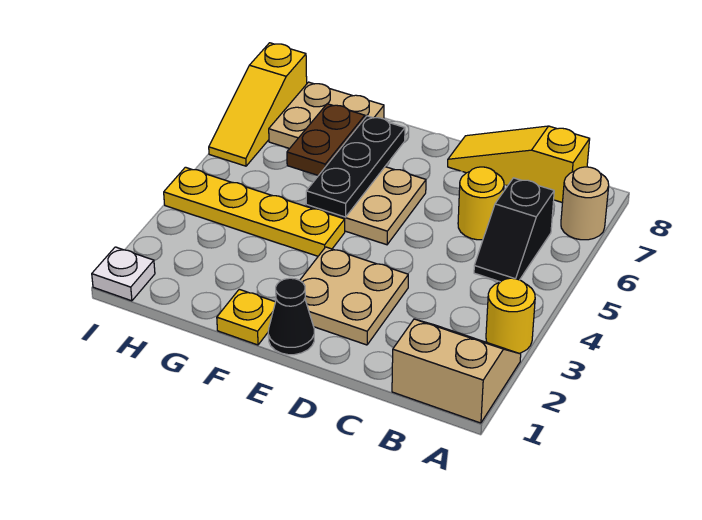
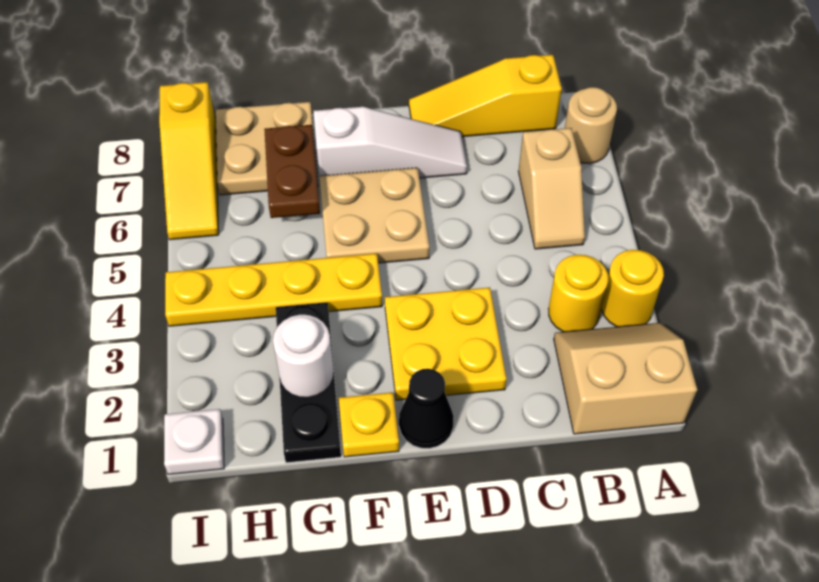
black 1x2 slope [474,178,554,282] -> tan 1x2 slope [518,128,585,249]
yellow 1x1 round brick [458,167,504,240] -> yellow 1x1 round brick moved to [549,255,608,332]
tan 2x2 plate [300,247,408,345] -> yellow 2x2 plate [385,287,506,400]
none -> white 1x3 slope [313,107,467,178]
black 1x3 plate [306,116,405,217] -> black 1x3 plate moved to [276,302,341,463]
none -> white 1x1 round brick [273,315,334,398]

